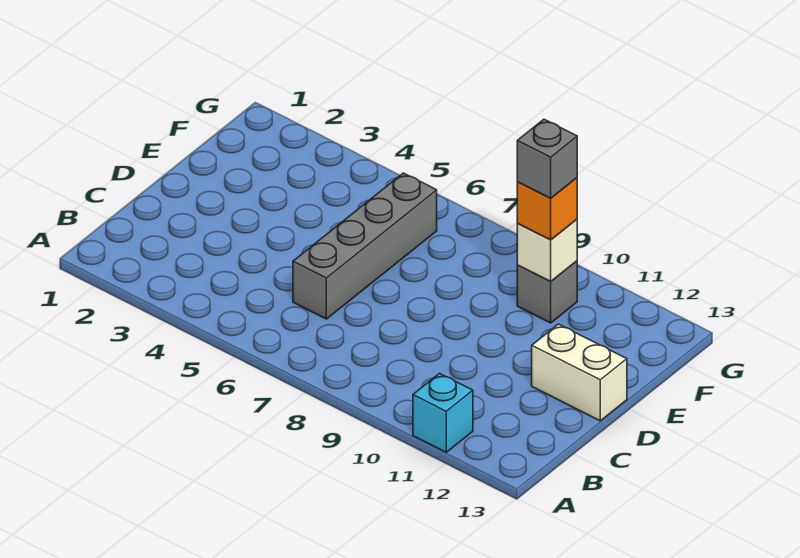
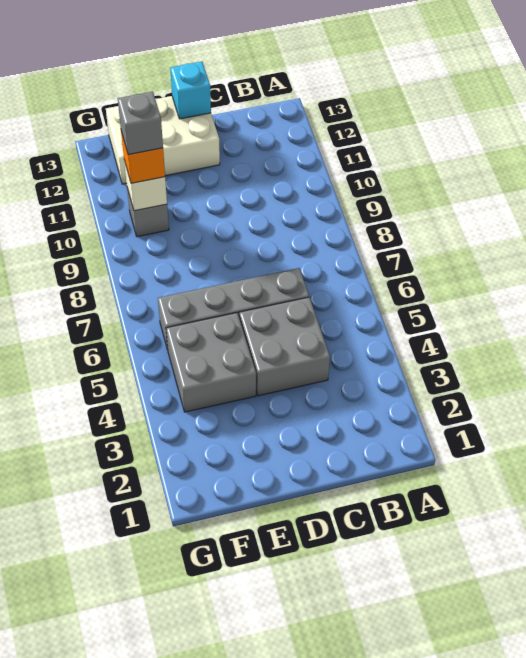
cyan 1x1 brick [413,373,473,452] -> cyan 1x1 brick moved to [170,62,211,119]
none -> grey 2x2 brick [239,297,330,396]
white 1x2 brick [532,324,627,421] -> white 2x3 brick [106,96,220,184]
none -> grey 2x2 brick [166,313,256,412]

